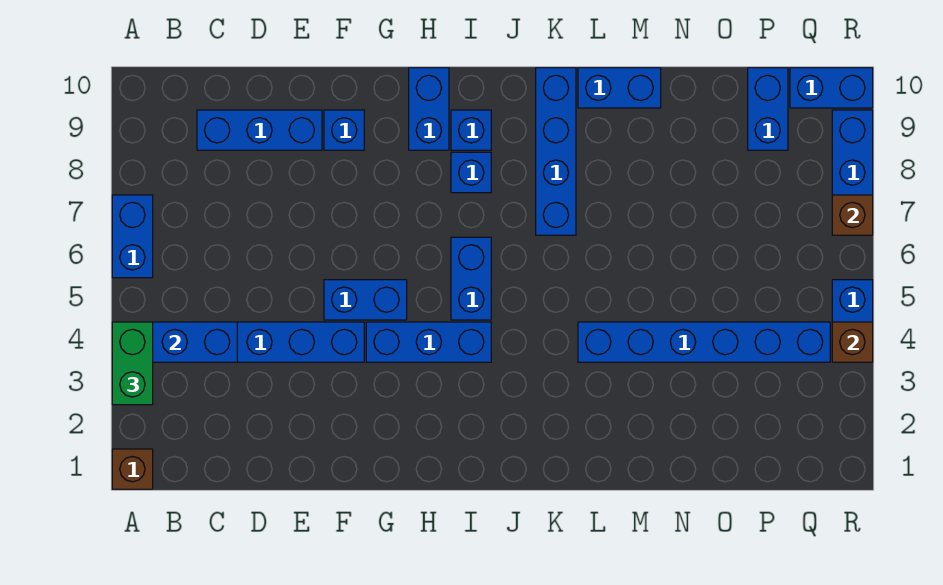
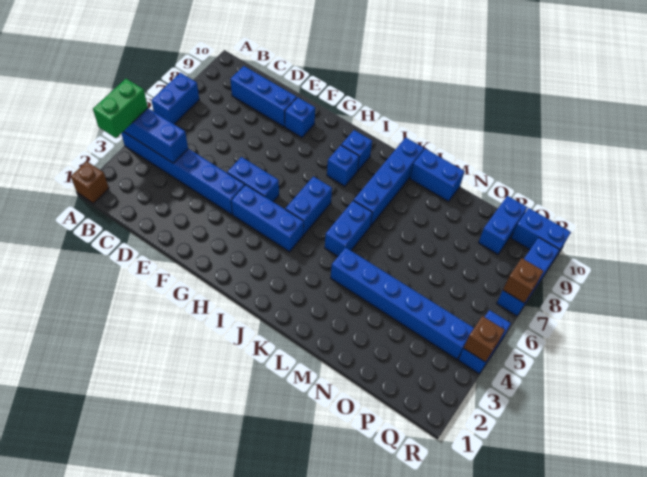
blue 1x2 brick [409,68,449,150] -> blue 1x2 brick moved to [325,201,372,256]

